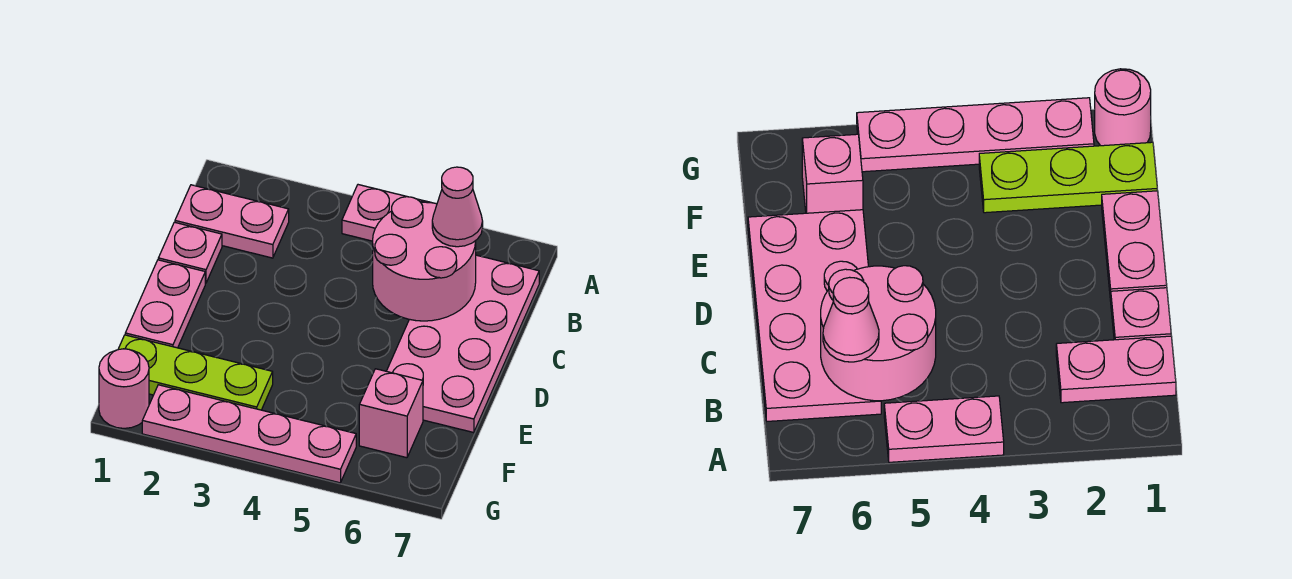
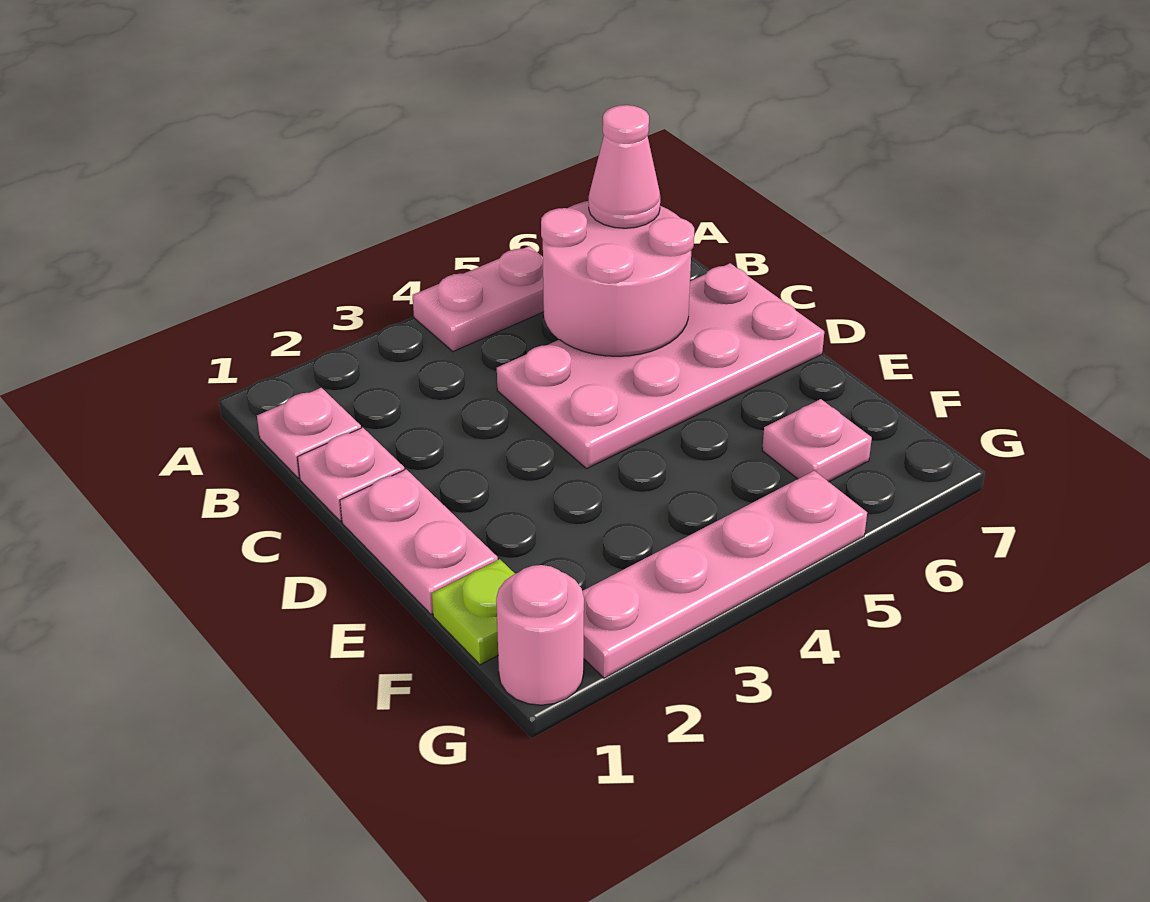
pink 1x2 plate [175,185,289,258] -> pink 1x1 plate [257,388,361,478]
pink 2x4 plate [387,255,539,433] -> pink 2x4 plate turned to [497,263,824,469]
lime 1x3 plate [118,335,273,410] -> lime 1x1 plate [432,559,515,665]
pink 1x1 brick [359,369,423,458] -> pink 1x1 plate [762,399,872,482]

